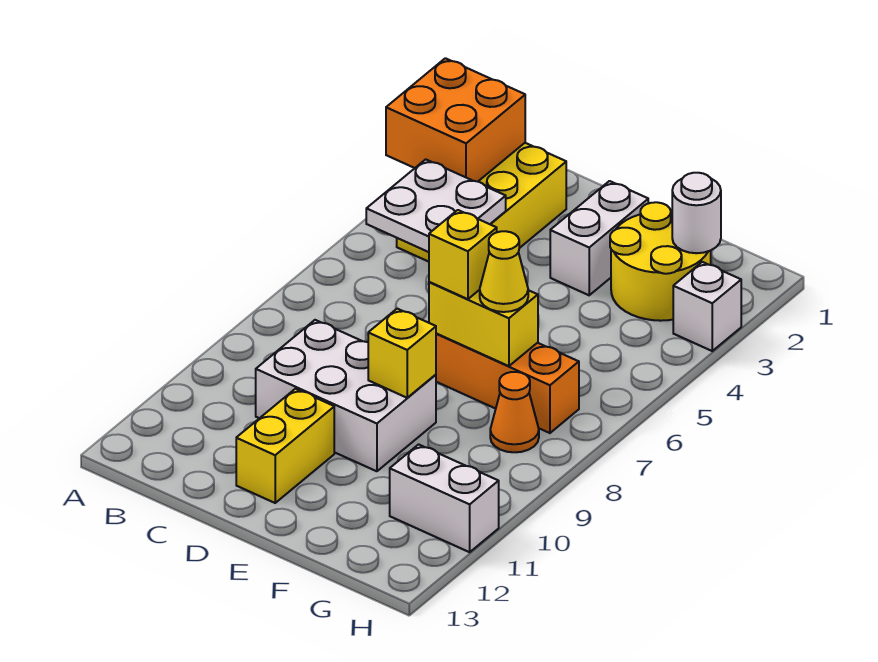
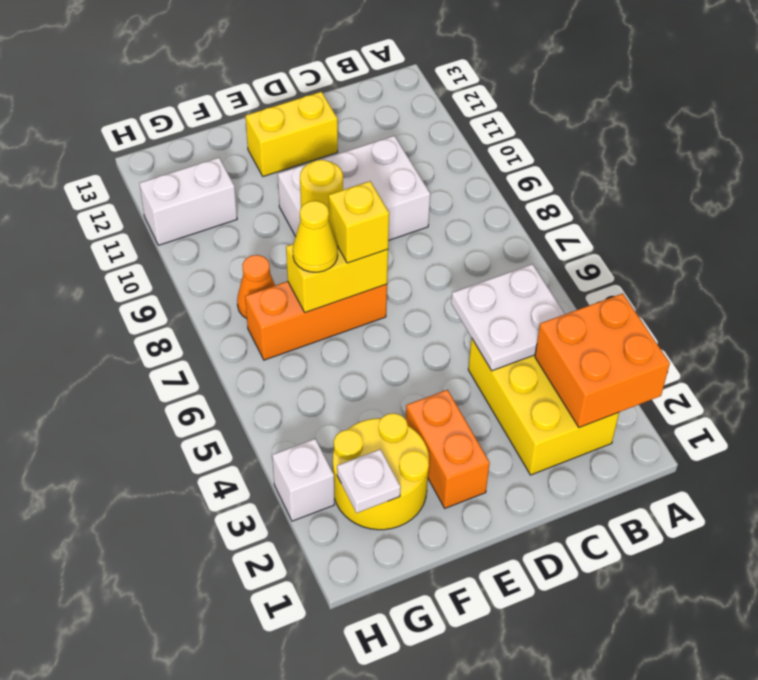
yellow 1x2 brick [236,389,334,503] -> yellow 1x2 brick turned to [246,92,338,176]
white 1x2 brick [550,181,648,295] -> orange 1x2 brick [406,390,490,508]
yellow 1x1 brick [368,309,436,398] -> yellow 1x1 round brick [300,160,343,211]
white 1x1 round brick [672,173,721,253] -> white 1x1 plate [337,449,401,513]

